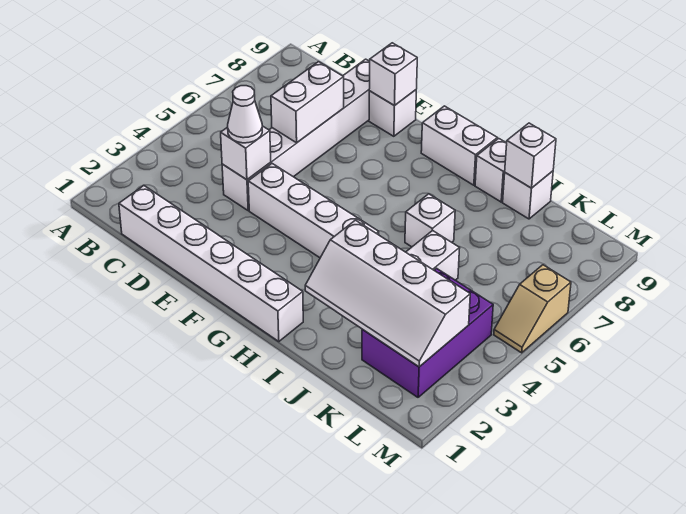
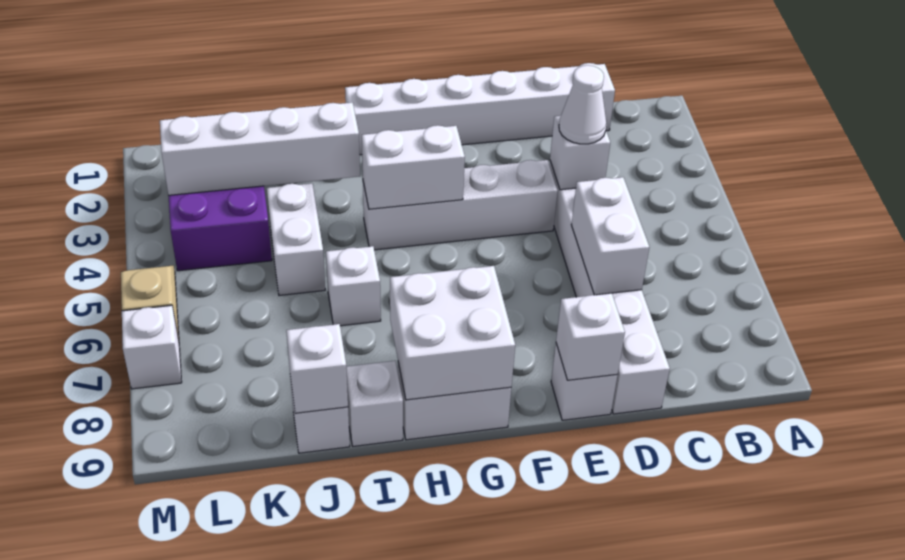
none -> white 1x2 brick [362,125,465,209]
none -> white 2x2 brick [390,266,515,400]
none -> white 1x1 brick [122,305,182,389]

